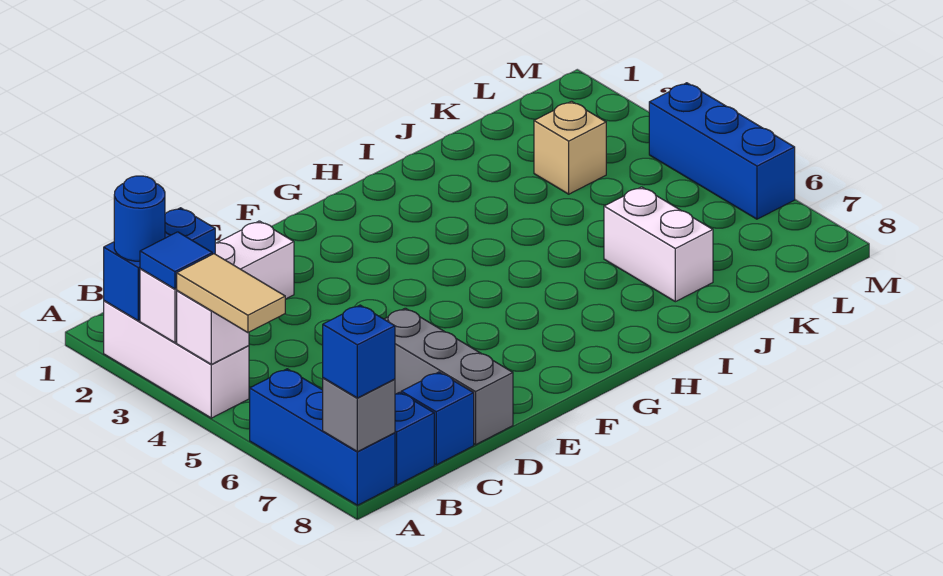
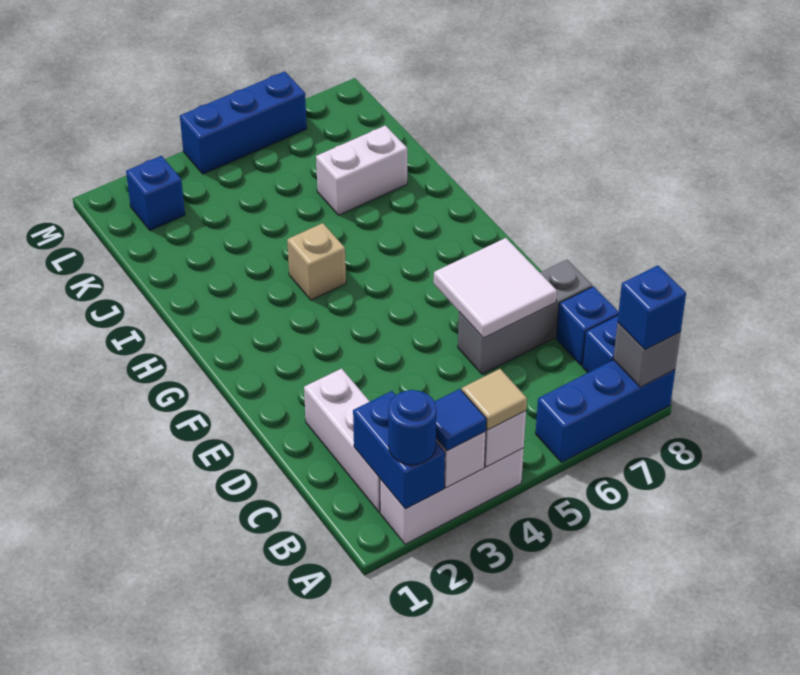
tan 1x2 tile [177,254,285,333] -> tan 1x1 tile [462,369,527,430]
none -> white 2x2 tile [434,238,557,338]
tan 1x1 brick [534,101,606,194] -> tan 1x1 brick moved to [287,223,346,300]
none -> blue 1x1 brick [126,156,185,230]

